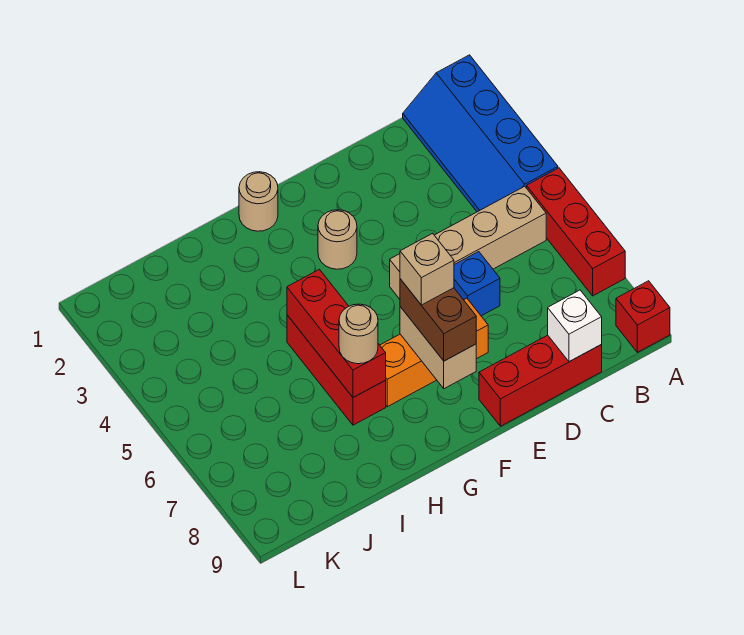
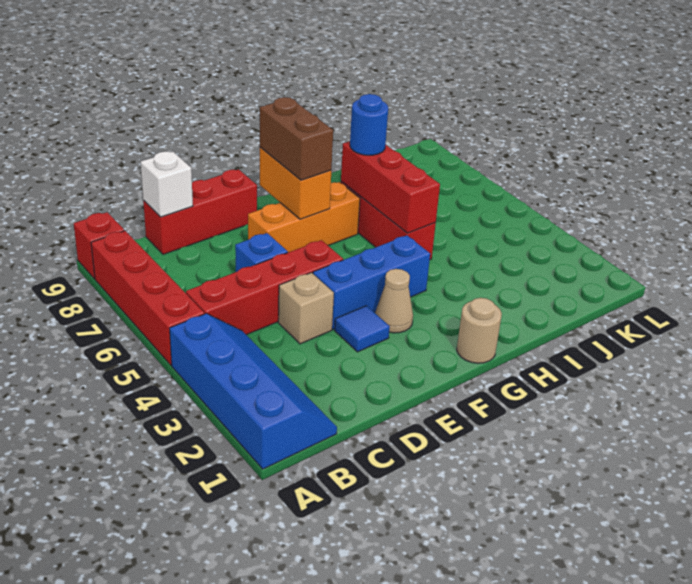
red 1x3 brick [527,168,625,296] -> red 1x4 brick [91,231,204,365]
tan 1x4 brick [390,186,546,299] -> red 1x4 brick [186,240,343,335]
none -> blue 1x1 tile [335,306,390,352]
none -> blue 1x3 brick [313,235,430,330]
tan 1x1 round brick [318,210,357,269] -> tan 1x1 cone [375,269,413,333]
tan 1x2 brick [400,307,476,389] -> orange 1x2 brick [260,148,331,219]
tan 1x1 brick [400,233,454,305] -> tan 1x1 brick moved to [278,273,334,344]
tan 1x1 round brick [339,304,378,364] -> blue 1x1 round brick [350,94,388,155]

